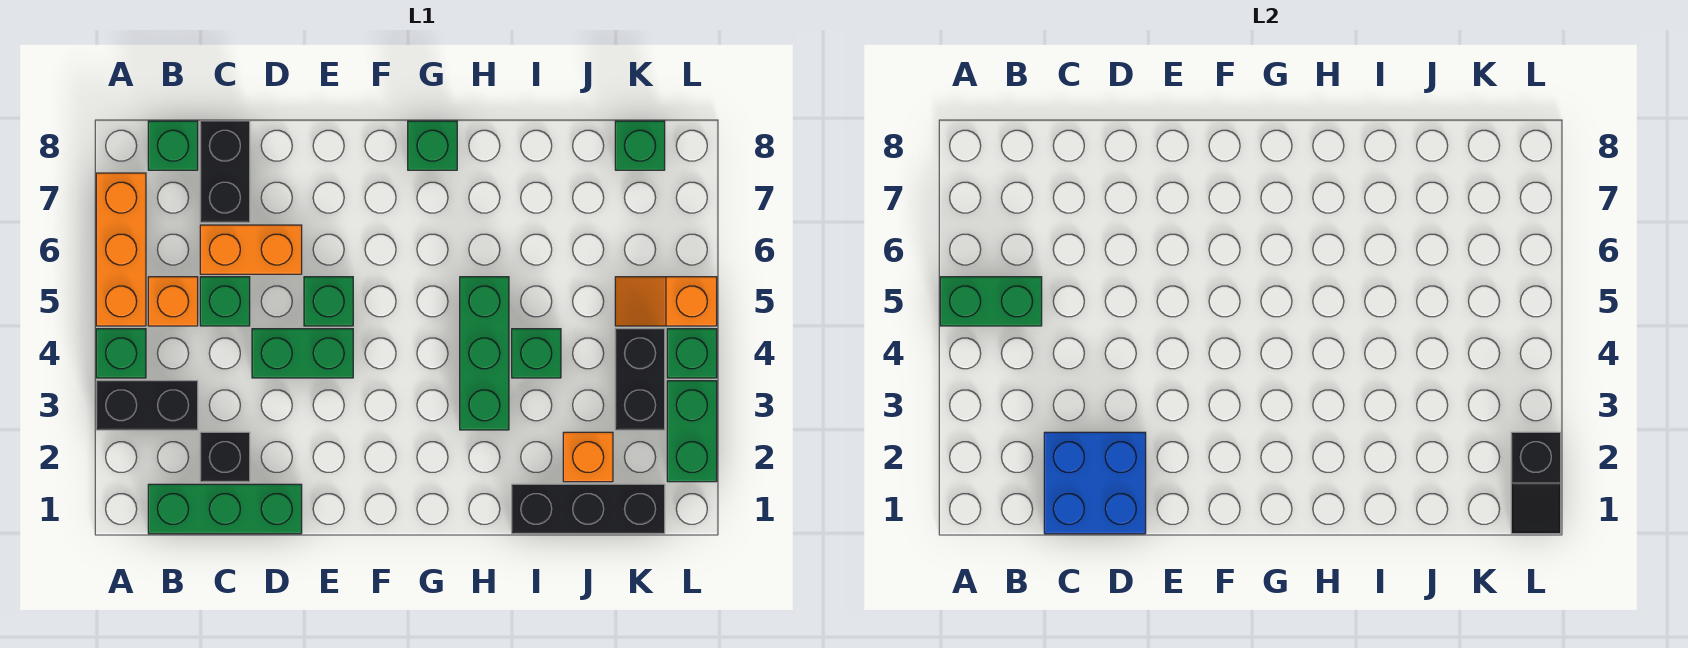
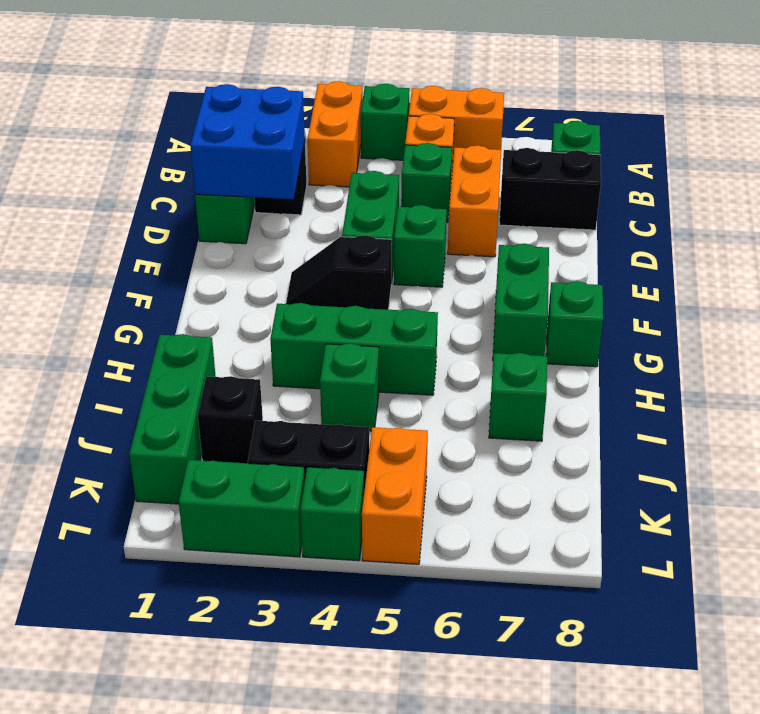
black 1x2 brick [96,381,198,430] -> orange 1x2 brick [308,81,363,187]
orange 1x3 brick [96,173,146,326] -> orange 1x2 brick [409,86,504,157]
green 1x2 brick [940,277,1042,326] -> green 1x2 brick moved to [493,244,549,356]
black 1x3 brick [512,484,665,534] -> green 1x3 brick [129,334,216,504]
orange 1x1 brick [563,432,613,482] -> black 1x1 brick [198,376,263,463]
orange 1x2 slope [615,277,717,326] -> orange 1x2 brick [362,427,428,564]
green 1x1 brick [615,121,665,170] -> green 1x1 brick moved to [489,353,547,441]
black 1x2 slope [1511,432,1561,534] -> black 1x2 slope moved to [286,235,392,310]

